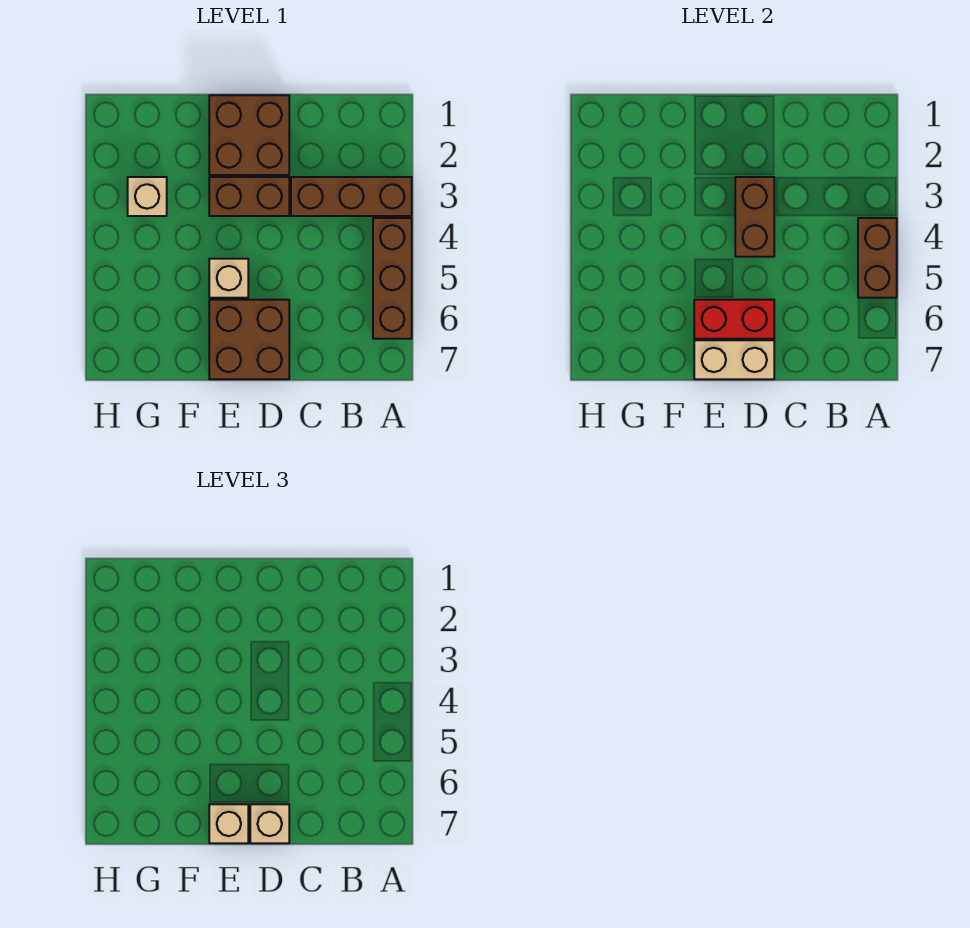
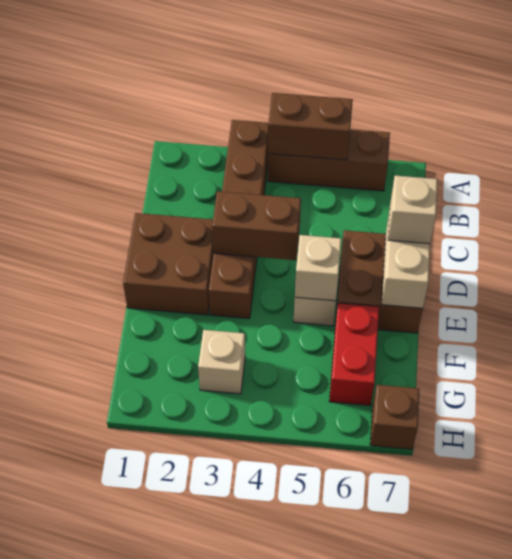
red 1x2 brick [694,300,774,339] -> red 1x2 brick moved to [329,303,379,405]
tan 1x1 brick [209,804,248,843] -> tan 1x1 brick moved to [295,235,341,301]
none -> brown 1x1 brick [370,385,419,449]

